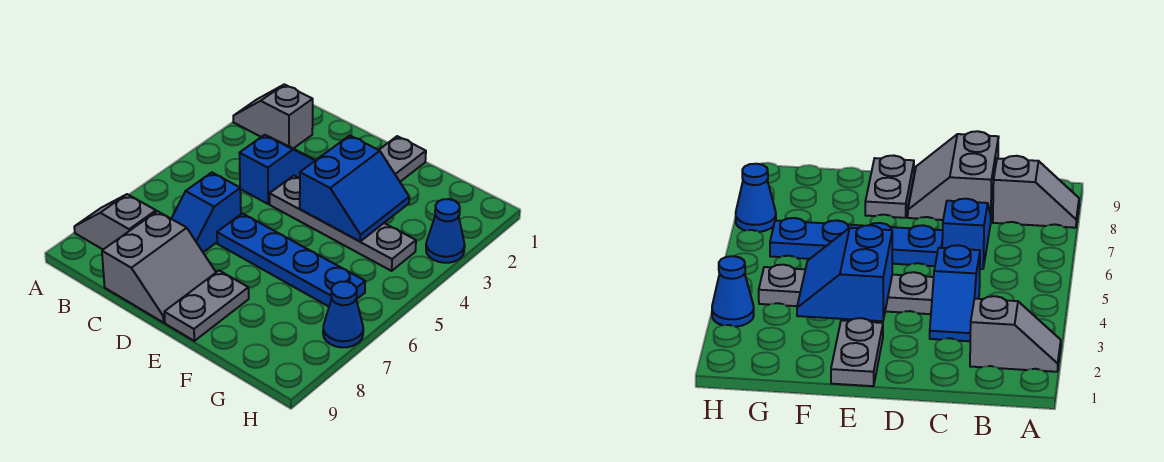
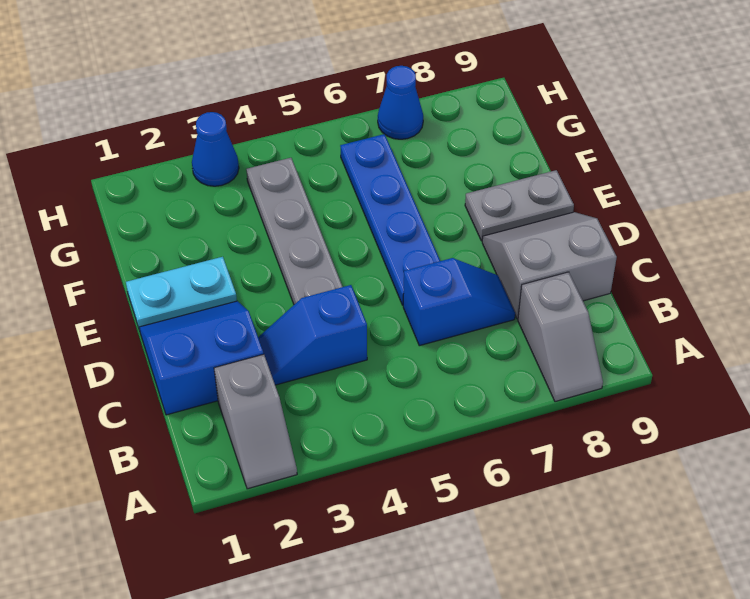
grey 1x2 plate [379,136,426,182] -> cyan 1x2 plate [126,257,237,330]
blue 2x2 slope [300,135,409,241] -> blue 2x2 slope moved to [139,301,263,415]

